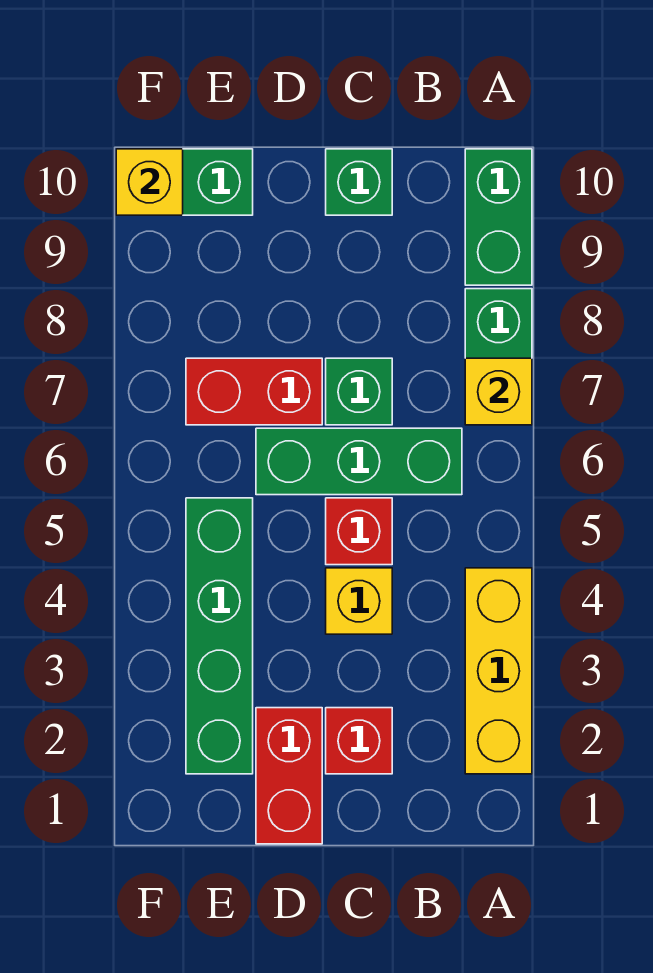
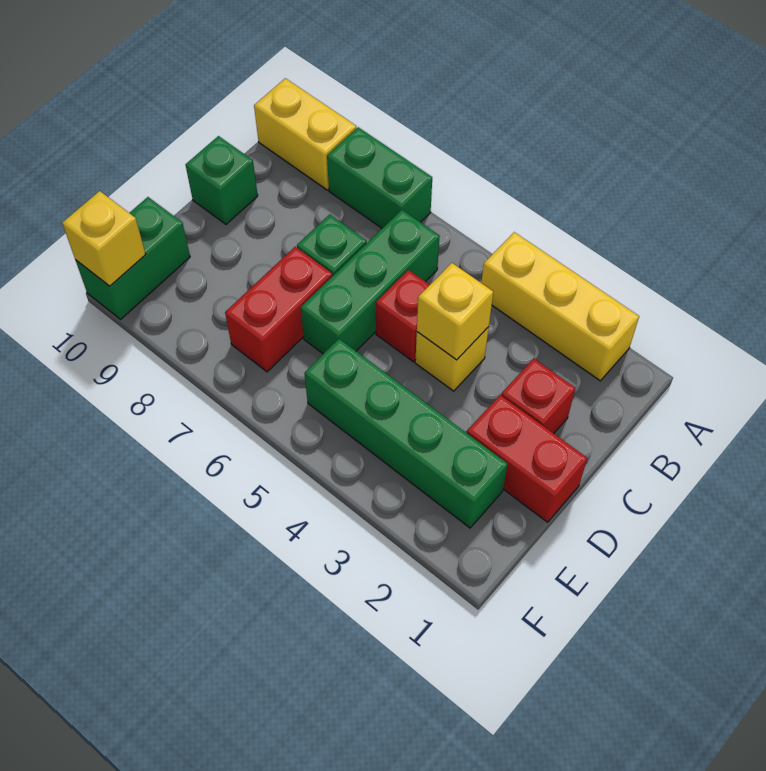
yellow 1x1 brick [465,358,532,425] -> yellow 1x1 brick moved to [417,263,493,360]
green 1x2 brick [465,149,532,285] -> yellow 1x2 brick [254,78,356,190]

